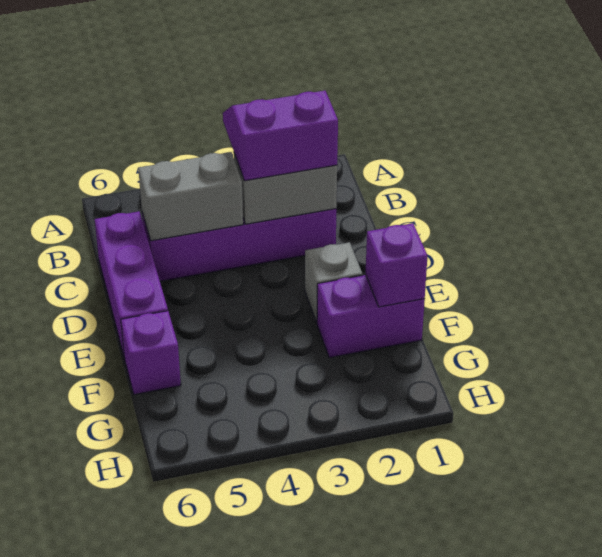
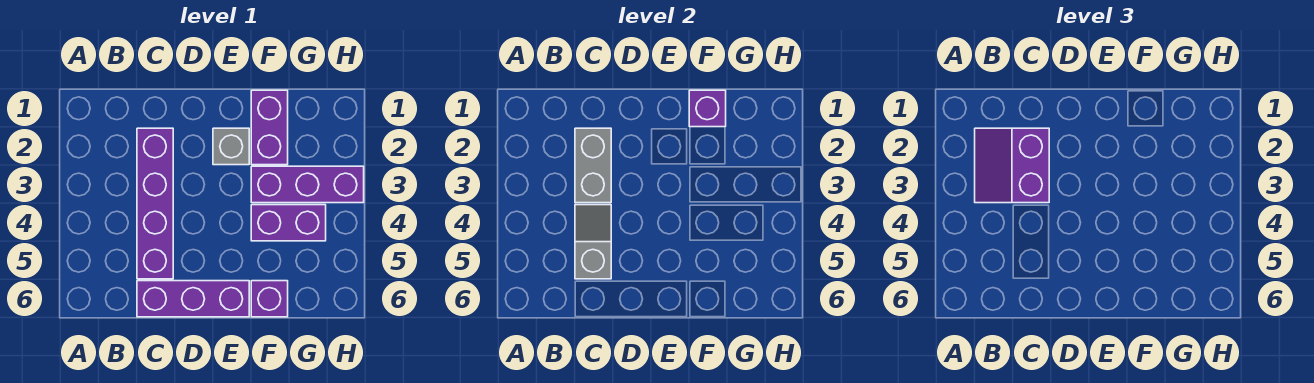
grey 1x2 brick [138,152,243,241] -> grey 1x2 slope [575,205,611,279]
none -> purple 1x3 brick [251,166,364,203]
none -> purple 1x2 brick [251,205,326,241]

